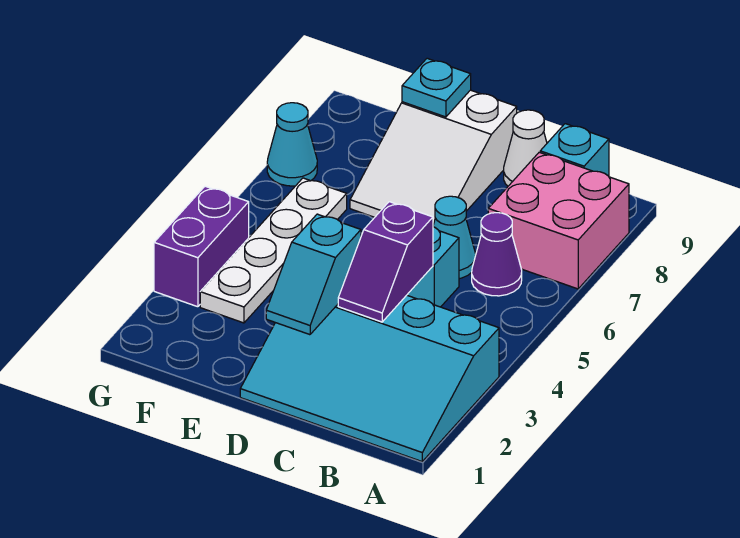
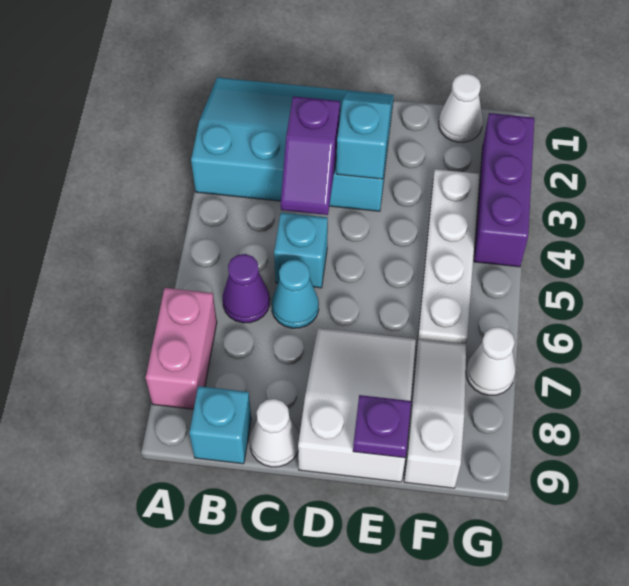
pink 2x2 brick [488,152,629,289] -> pink 1x2 brick [146,288,217,409]
purple 1x2 slope [338,202,433,322] -> purple 1x2 slope turned to [281,96,340,215]
cyan 1x1 plate [402,58,471,117] -> purple 1x1 plate [353,395,411,458]
none -> white 1x1 cone [439,74,483,142]
none -> white 1x3 slope [404,339,466,488]
purple 1x2 brick [154,186,249,307] -> purple 1x3 brick [474,113,534,267]
cyan 1x1 cone [267,103,317,186] -> white 1x1 cone [466,327,516,395]

